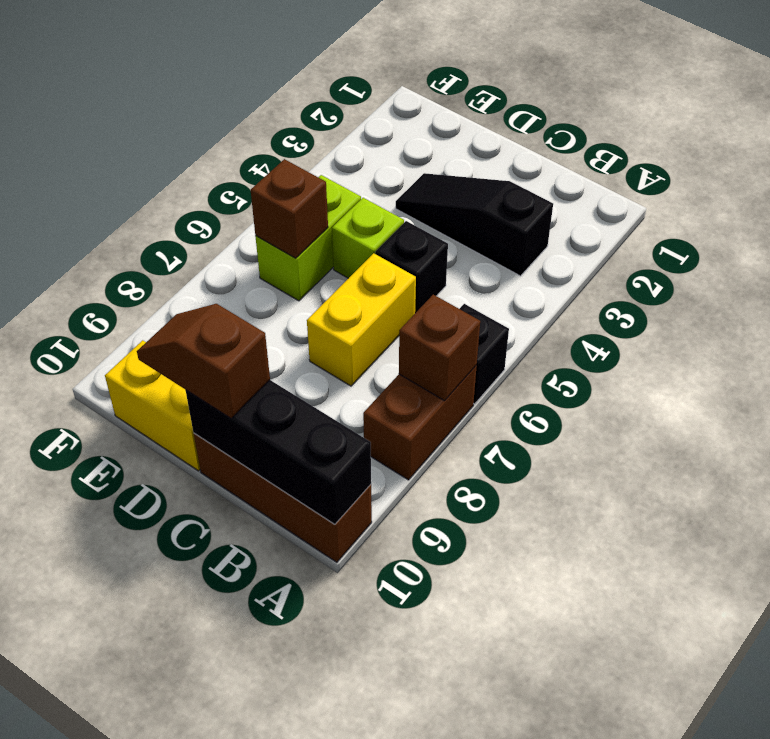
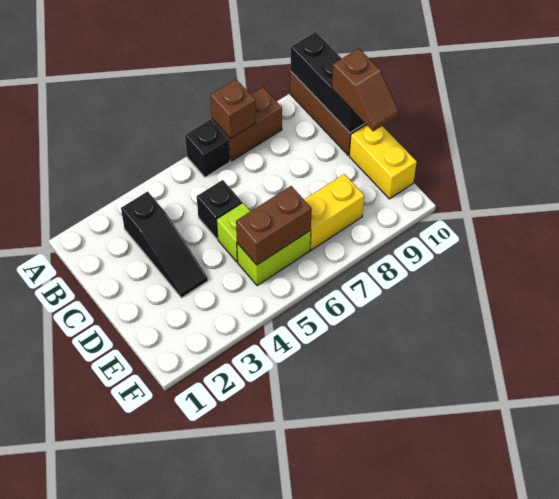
yellow 1x2 brick [307,253,416,386] -> yellow 1x2 brick moved to [304,174,364,250]
brown 1x1 brick [251,159,328,258] -> brown 1x2 brick [236,186,312,265]

